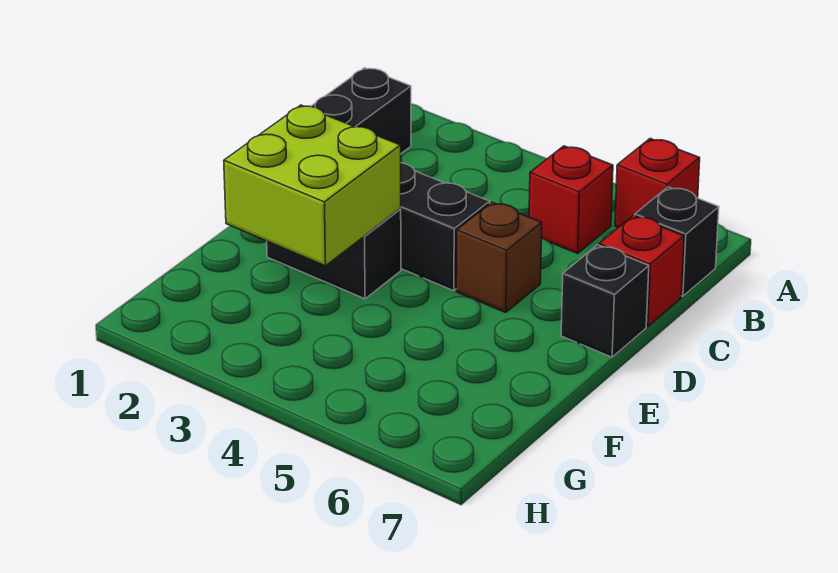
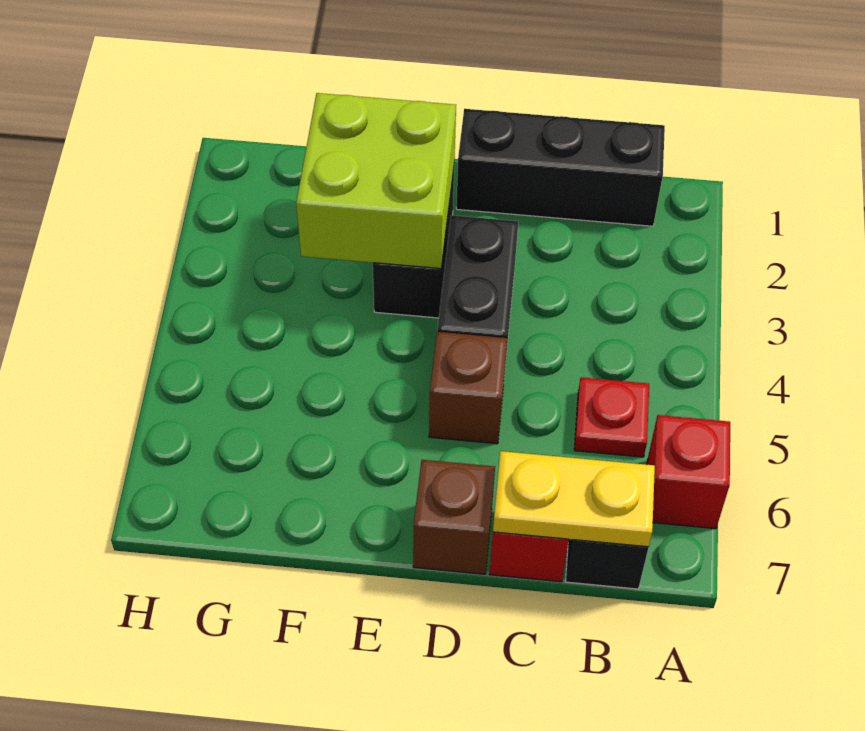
red 1x1 brick [529,146,613,253] -> red 1x1 plate [574,377,649,457]
none -> yellow 1x2 plate [493,451,655,547]
black 1x1 brick [561,245,649,357] -> brown 1x1 brick [413,460,495,574]

